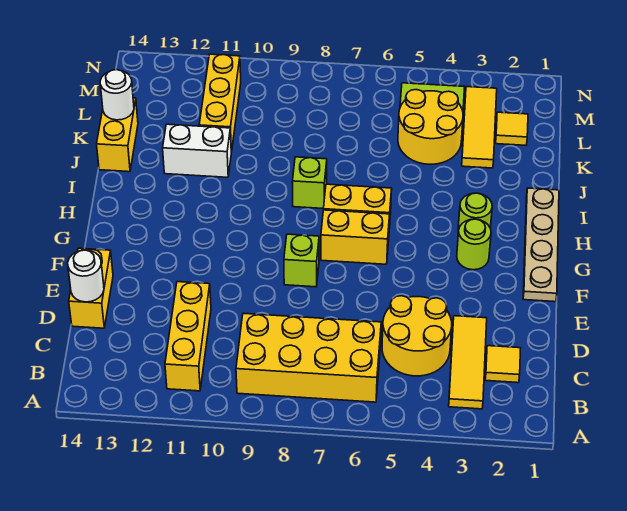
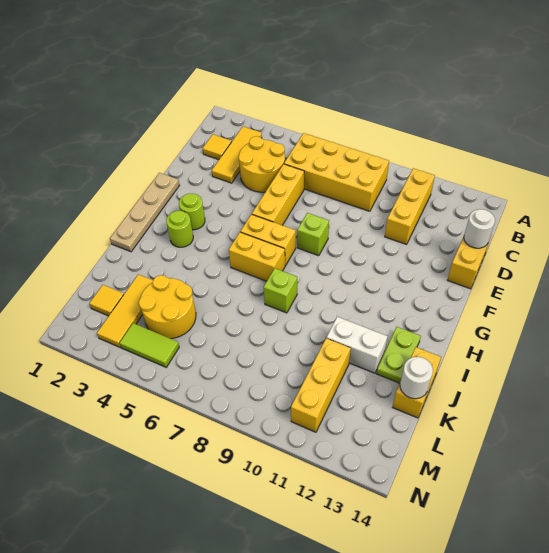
none -> yellow 1x3 brick [252,164,304,225]
none -> lime 1x2 plate [376,327,421,383]

